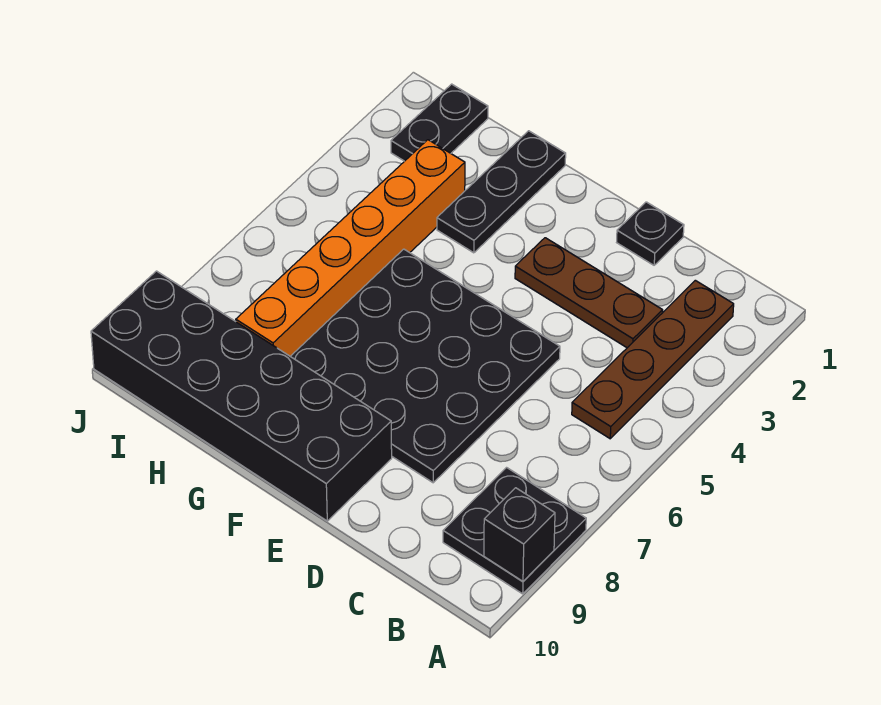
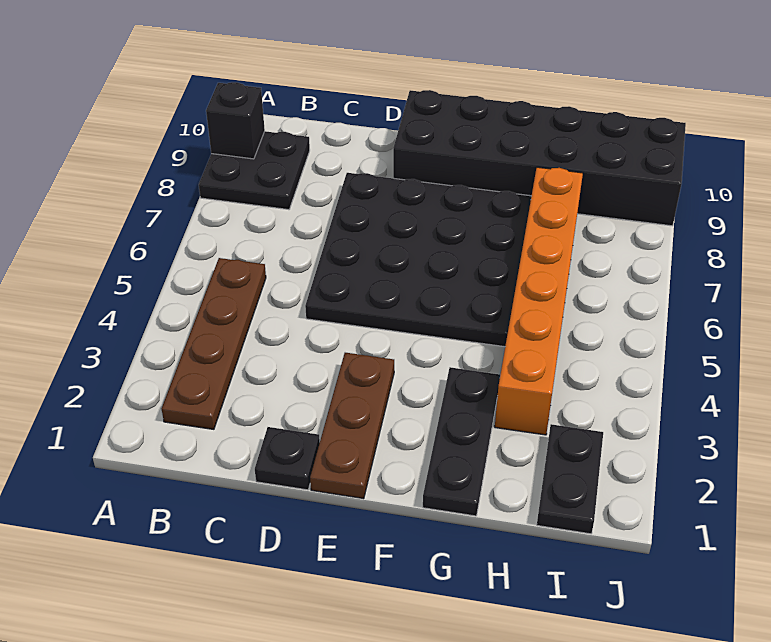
brown 1x3 plate [515,238,663,348] -> brown 1x3 plate turned to [310,353,394,499]

